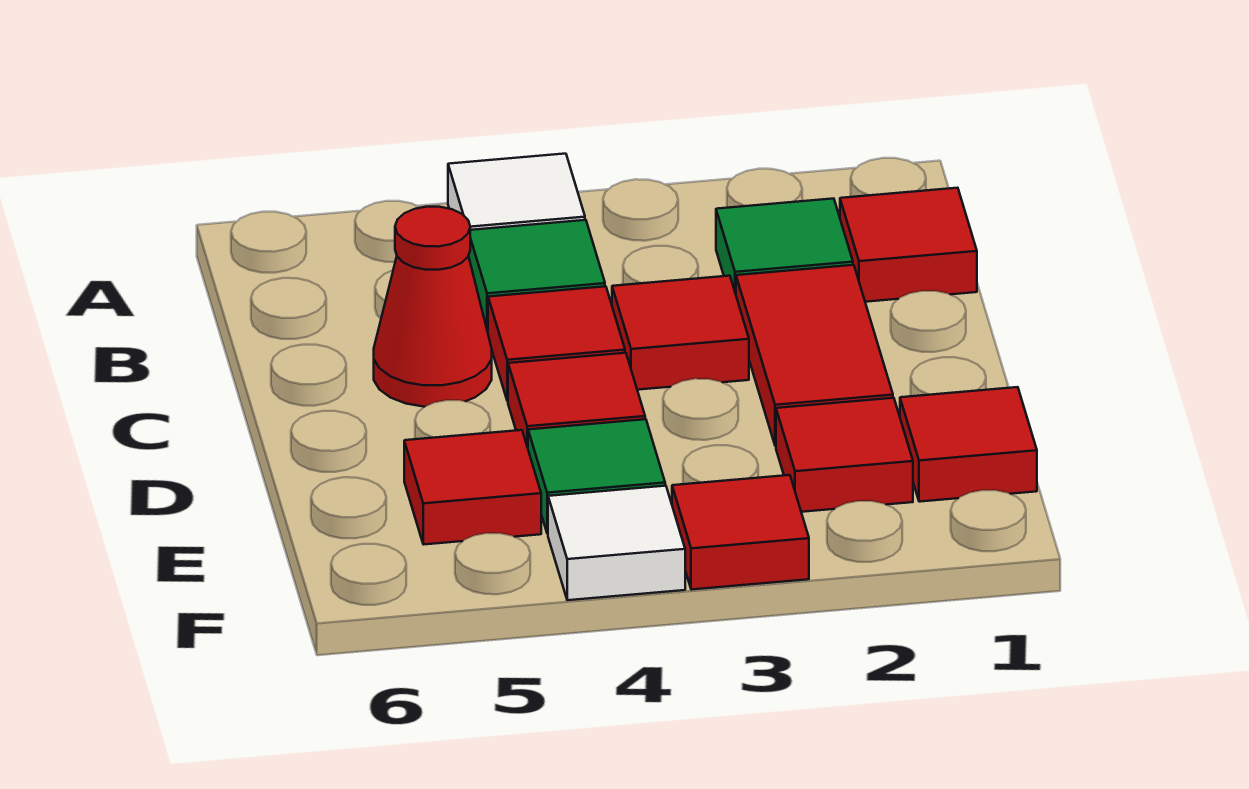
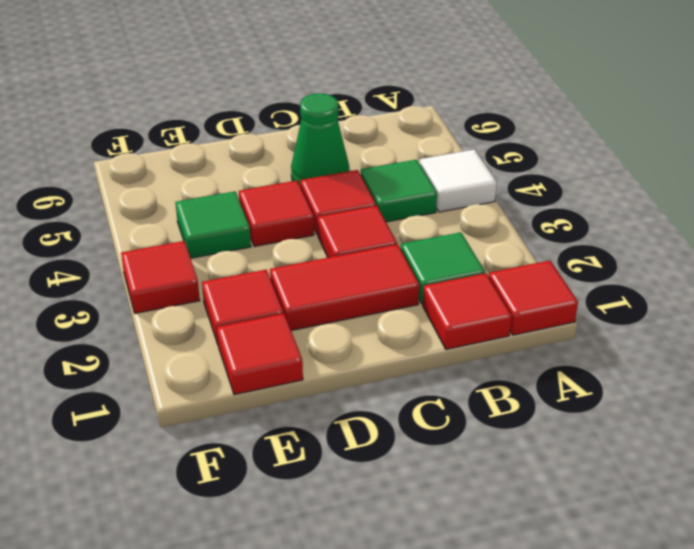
red 1x1 cone [374,207,492,407] -> green 1x1 cone [291,93,349,185]
red 1x1 tile [404,430,541,545] -> red 1x1 tile moved to [489,261,578,335]
white 1x1 tile [548,486,685,600] -> none

